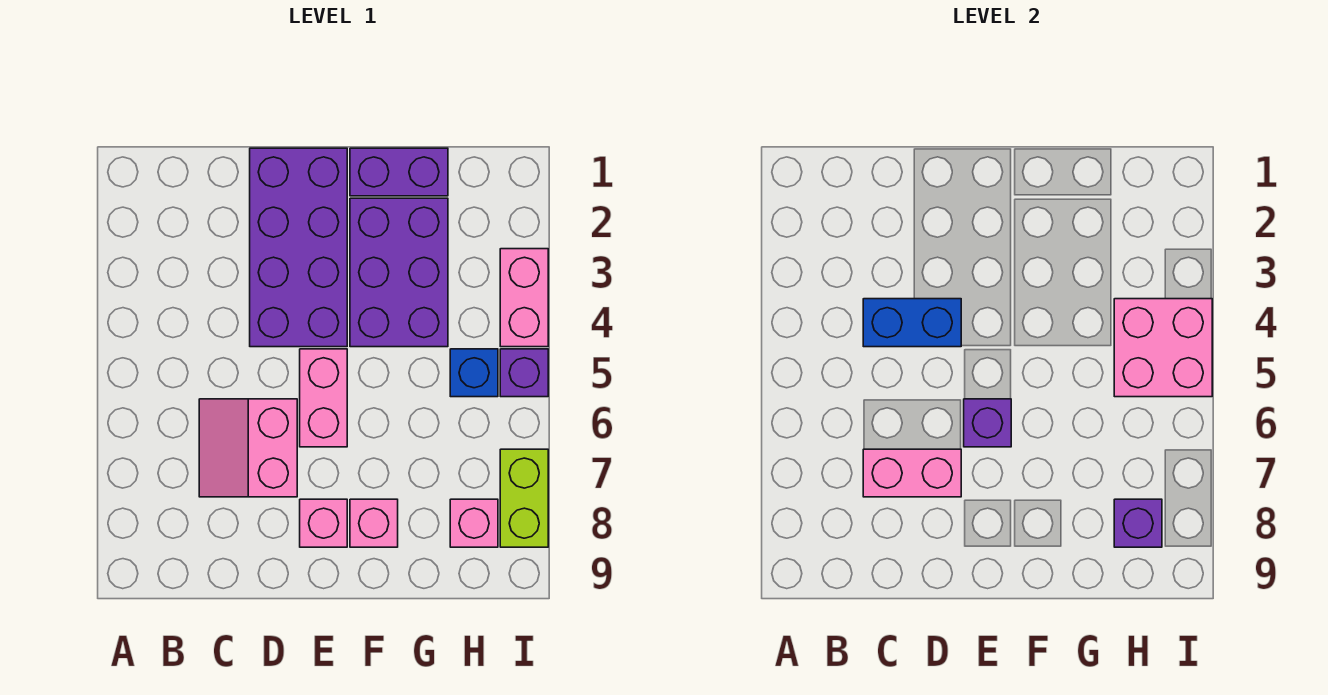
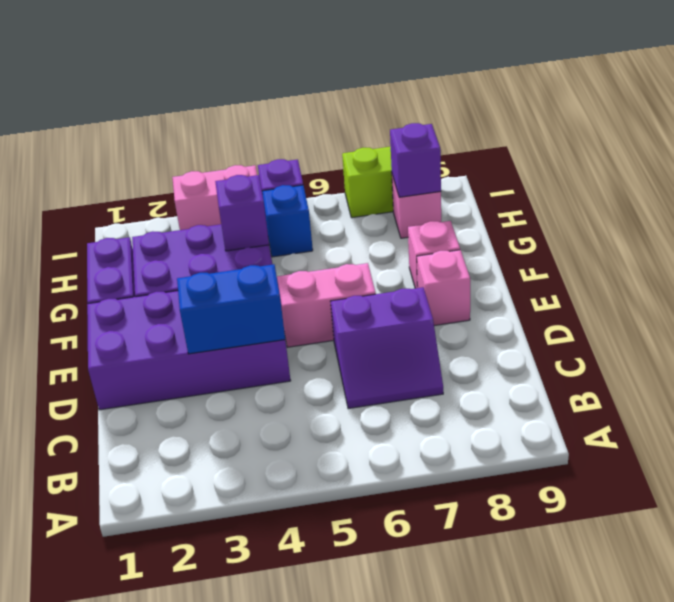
blue 1x2 brick [863,299,961,347] -> blue 1x2 brick turned to [177,264,285,354]
pink 2x2 slope [199,399,297,497] -> purple 2x2 slope [330,287,443,409]
pink 1x2 brick [863,449,961,497] -> none
purple 1x1 brick [964,399,1011,447] -> purple 1x1 brick moved to [215,175,269,251]
pink 2x2 brick [1114,299,1212,397] -> none

